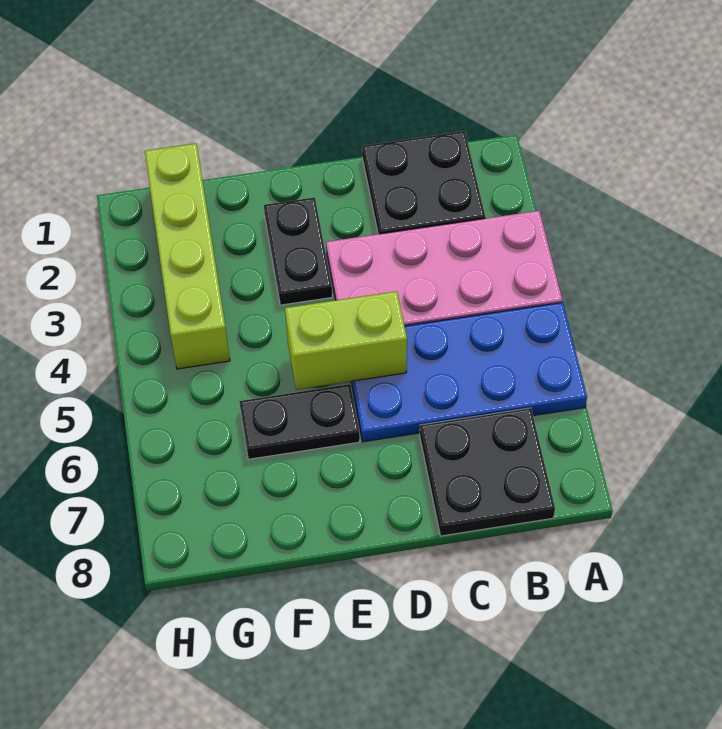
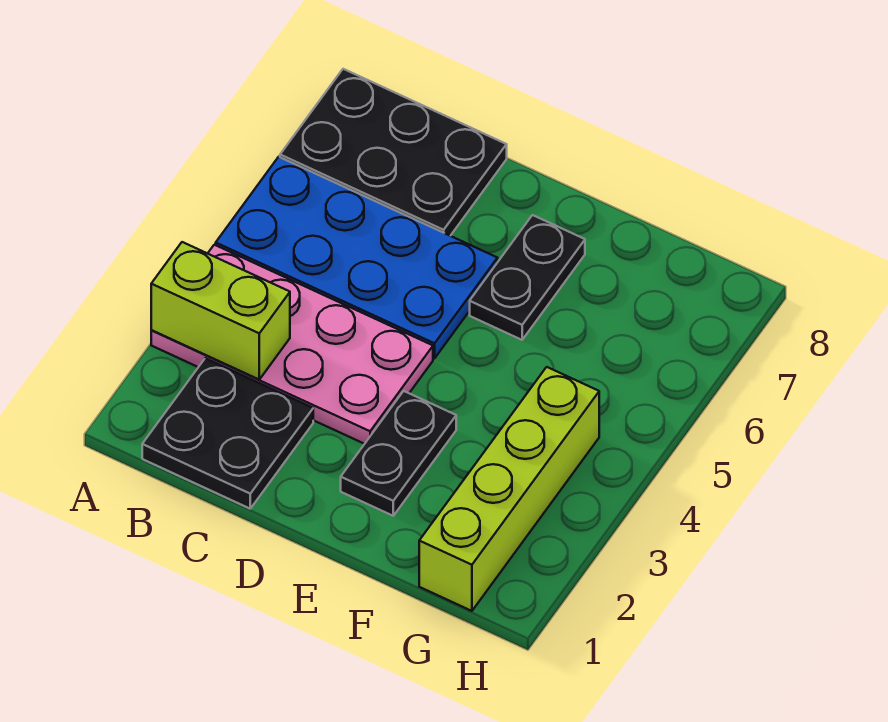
black 2x2 plate [420,408,555,536] -> black 2x3 plate [280,69,507,236]
lime 1x2 brick [285,291,407,390] -> lime 1x2 brick moved to [151,242,290,379]
black 1x2 plate [239,384,360,459] -> black 1x2 plate turned to [470,215,585,340]

